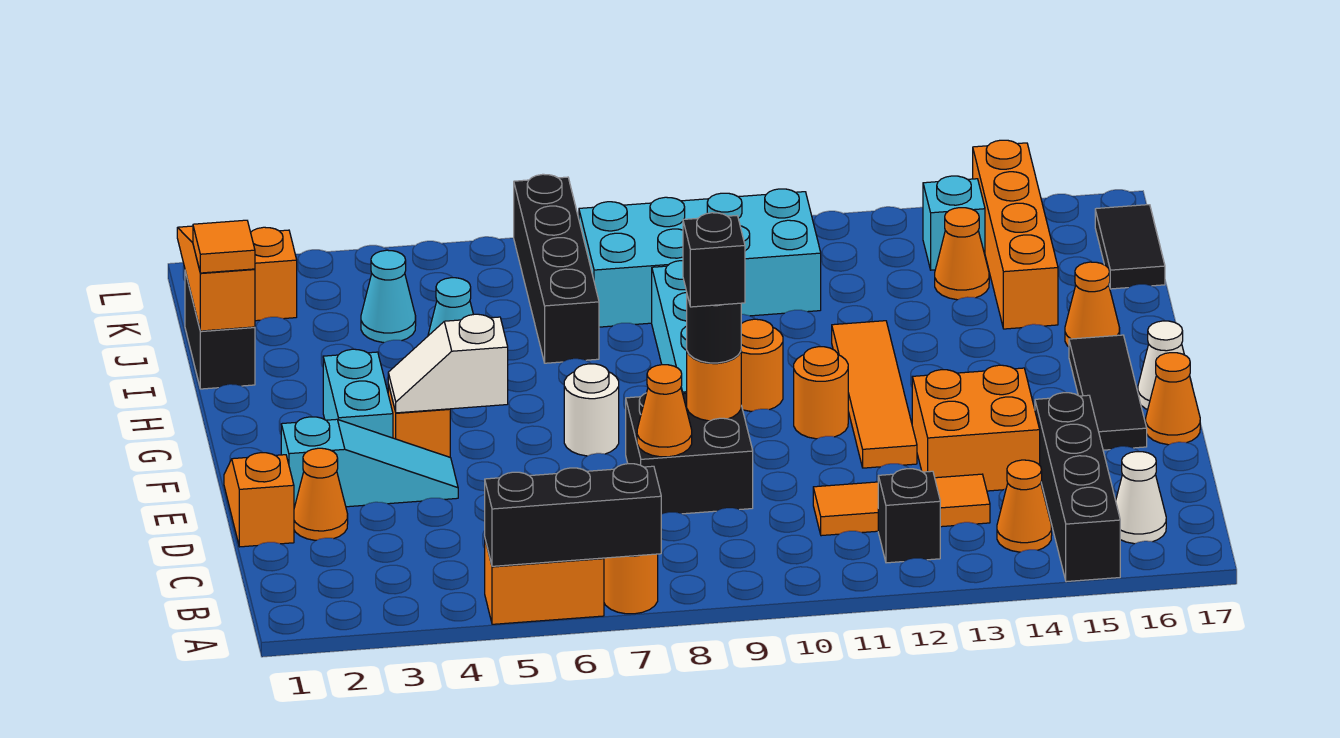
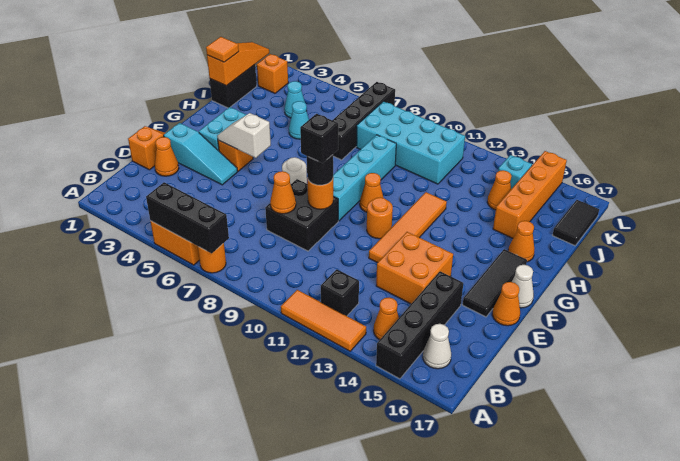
orange 1x3 tile [813,474,990,536] -> orange 1x3 tile moved to [281,290,366,351]
orange 1x1 round brick [741,319,783,411] -> orange 1x1 cone [360,173,383,212]

